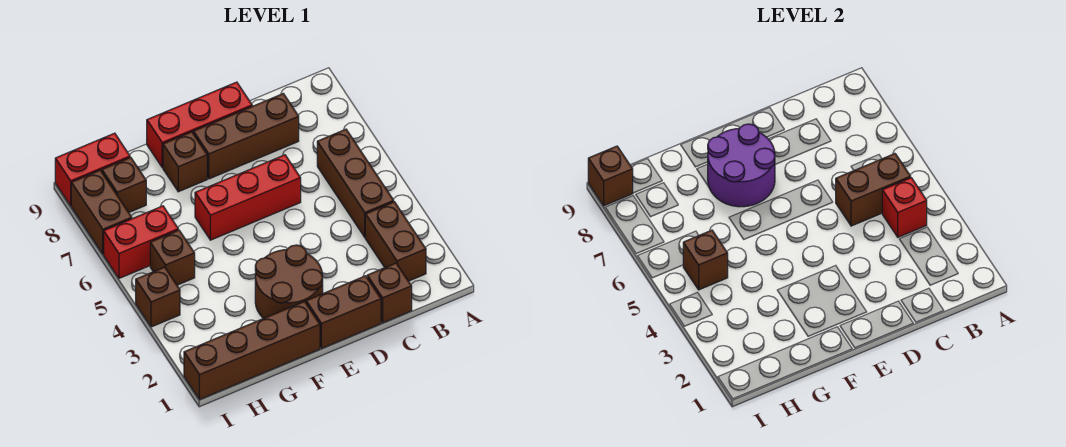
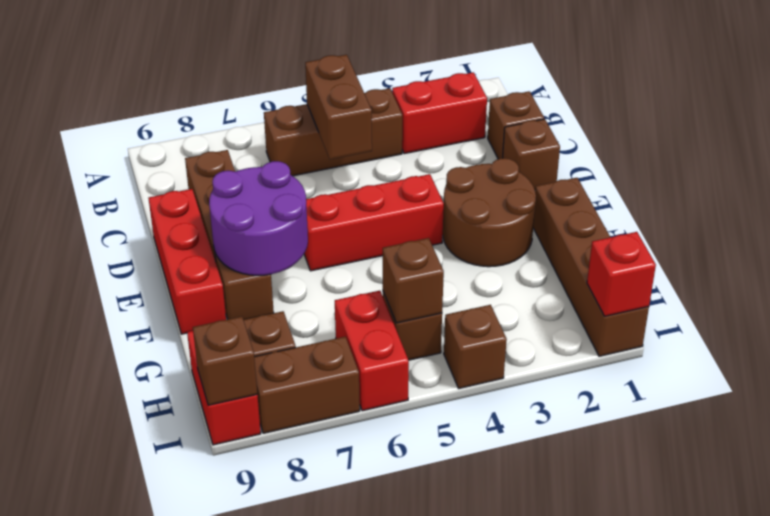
brown 1x2 brick [365,202,426,281] -> red 1x2 brick [392,72,487,154]
red 1x1 brick [882,178,927,237] -> red 1x1 brick moved to [587,232,656,316]
brown 1x2 brick [306,276,381,349] -> brown 1x1 brick [503,119,560,189]
red 1x3 brick [195,155,301,240] -> red 1x3 brick turned to [304,174,444,271]

